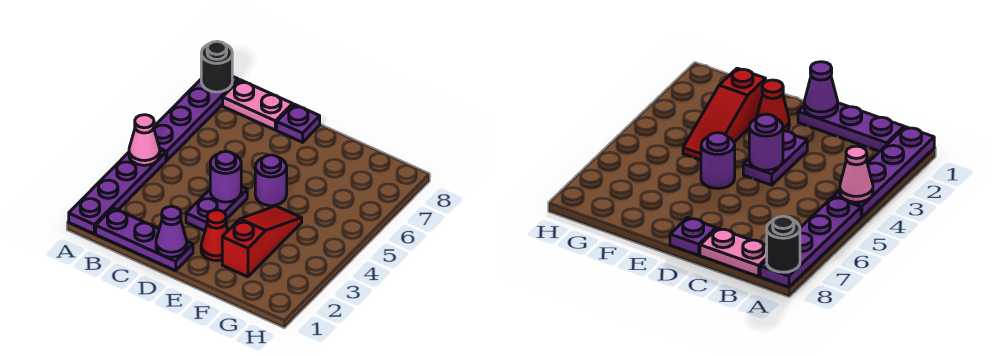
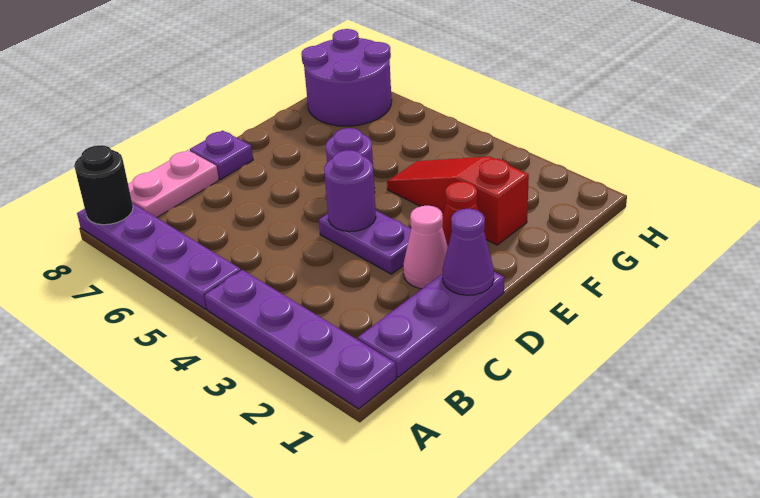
pink 1x1 cone [129,115,160,165] -> pink 1x1 cone moved to [403,206,448,289]
none -> purple 2x2 round brick [301,29,392,126]

